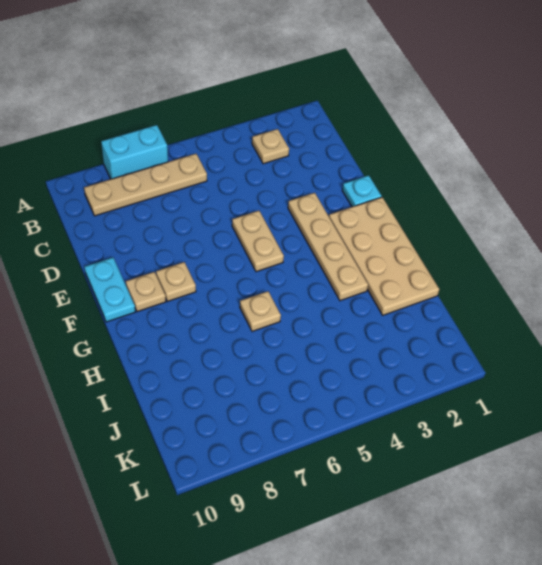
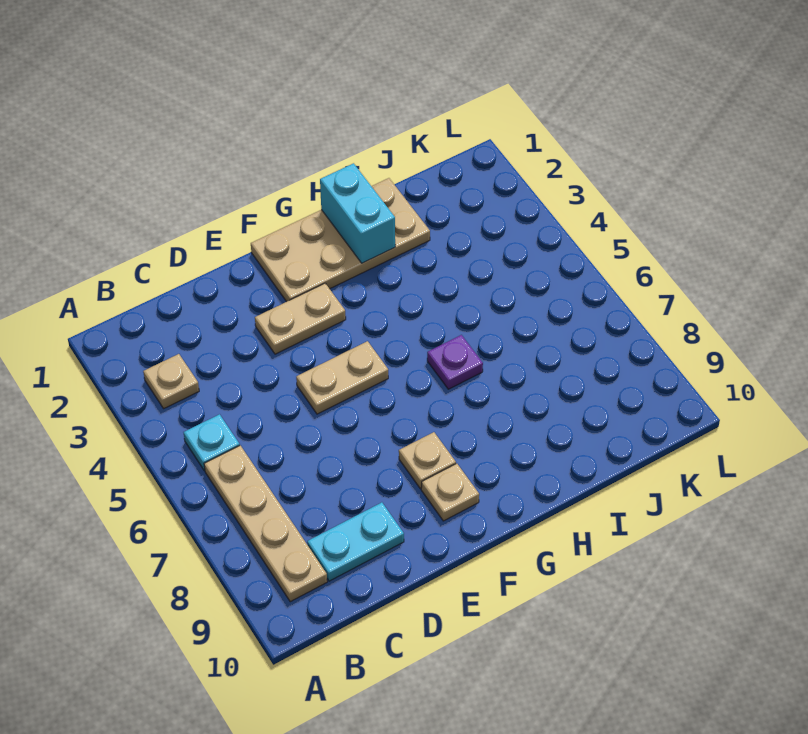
cyan 1x2 brick [101,125,168,179] -> cyan 1x2 brick moved to [320,163,395,263]
cyan 1x1 plate [342,175,382,207] -> cyan 1x1 plate moved to [184,414,240,471]
tan 1x4 plate [288,193,368,301] -> tan 1x2 plate [255,283,346,354]
cyan 1x2 plate [85,257,135,322] -> cyan 1x2 plate moved to [307,502,404,581]
tan 1x1 plate [240,291,281,331] -> purple 1x1 plate [427,335,483,389]

